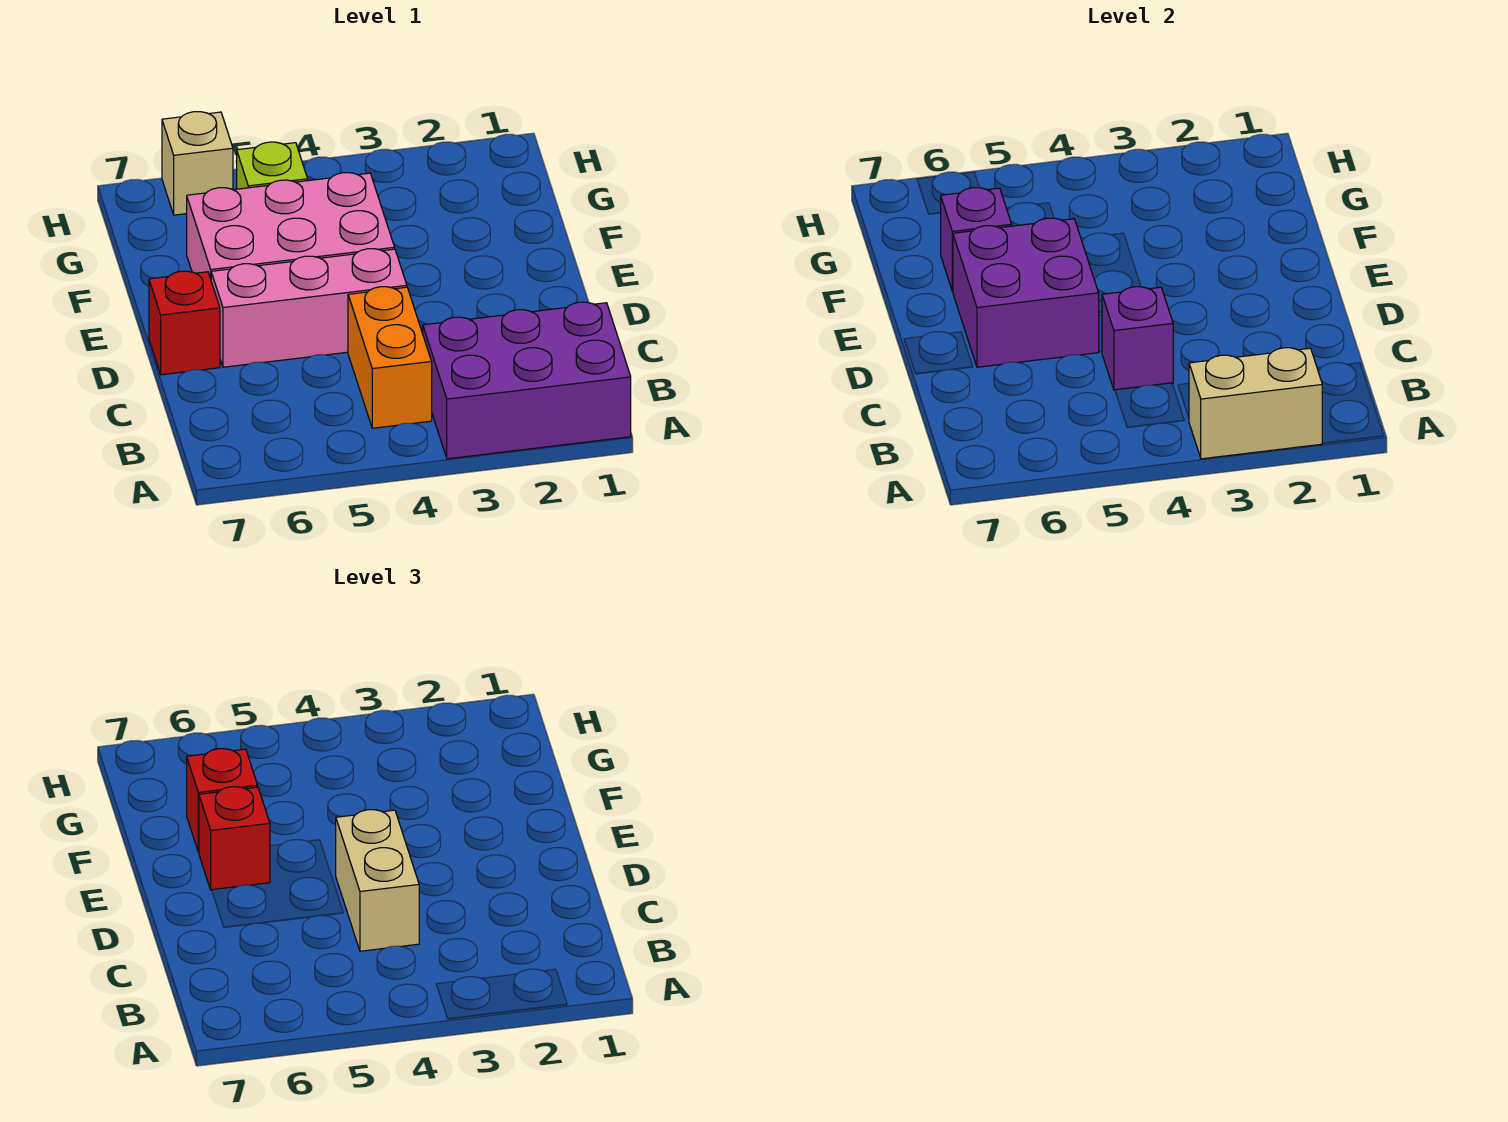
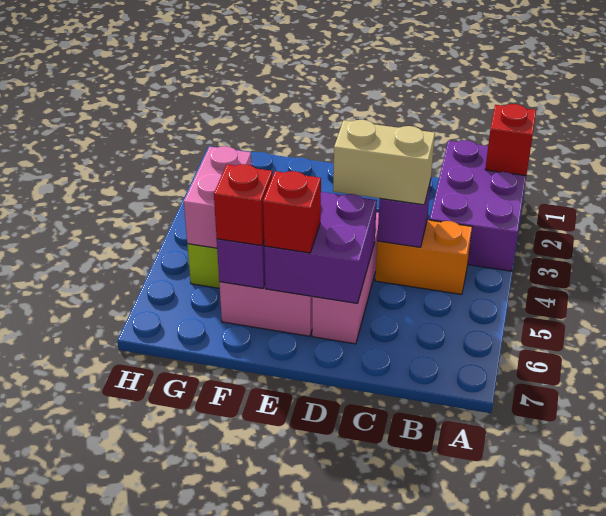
tan 1x2 brick [1189,348,1322,459] -> none
red 1x1 brick [149,271,220,375] -> red 1x1 brick moved to [485,104,536,176]
none -> pink 1x2 brick [184,146,251,248]
tan 1x1 brick [162,112,233,215] -> none

